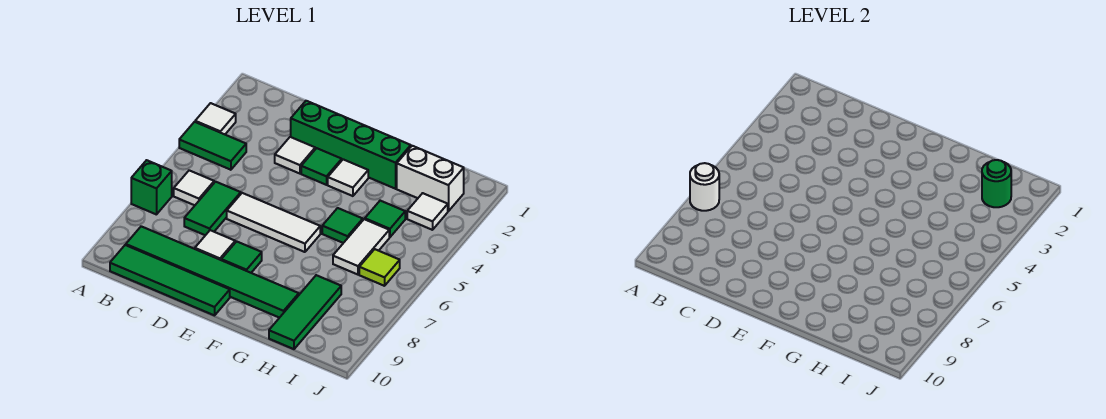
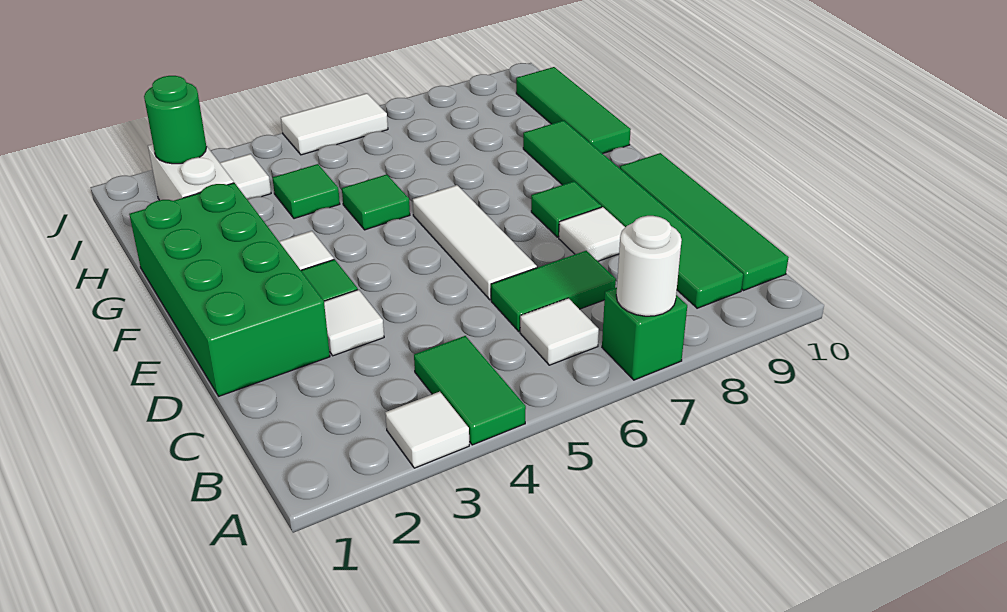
green 1x4 brick [291,101,411,189] -> green 2x4 brick [129,183,330,396]
white 1x2 tile [333,219,389,275] -> white 1x2 tile moved to [281,93,388,155]
green 1x3 tile [269,275,341,349] -> green 1x3 tile turned to [516,67,631,154]
lime 1x1 tile [359,249,400,286] -> none

